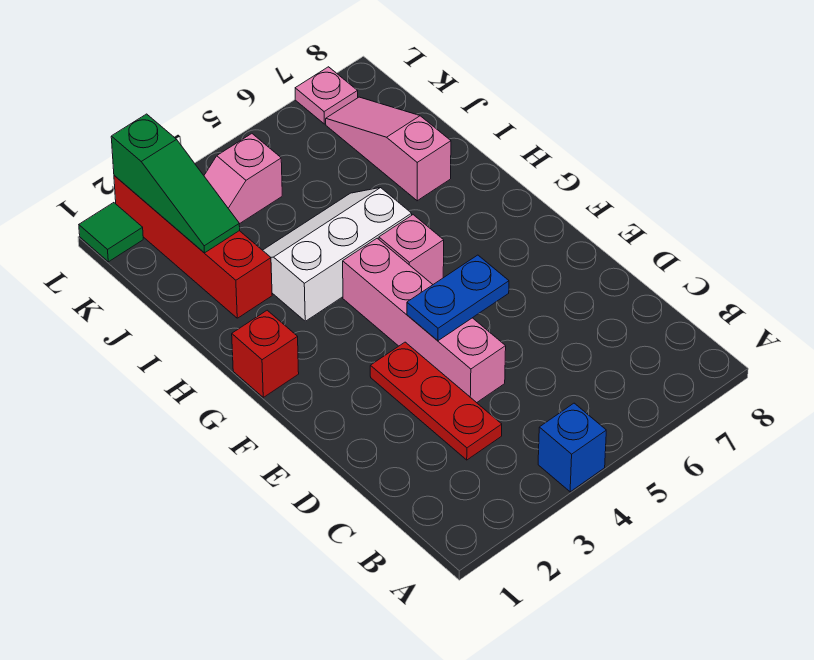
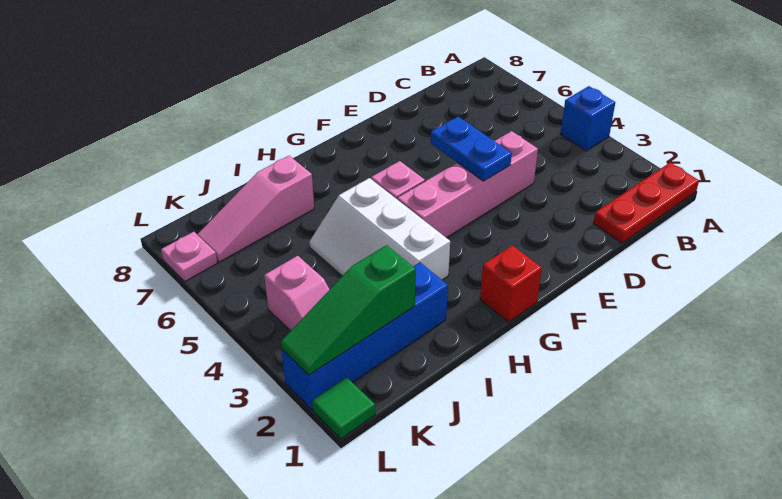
red 1x3 plate [370,342,502,460] -> red 1x3 plate moved to [593,162,699,243]
red 1x4 brick [114,175,272,318] -> blue 1x4 brick [281,262,448,409]
green 1x3 slope [111,114,240,253] -> green 1x3 slope turned to [281,245,416,375]

